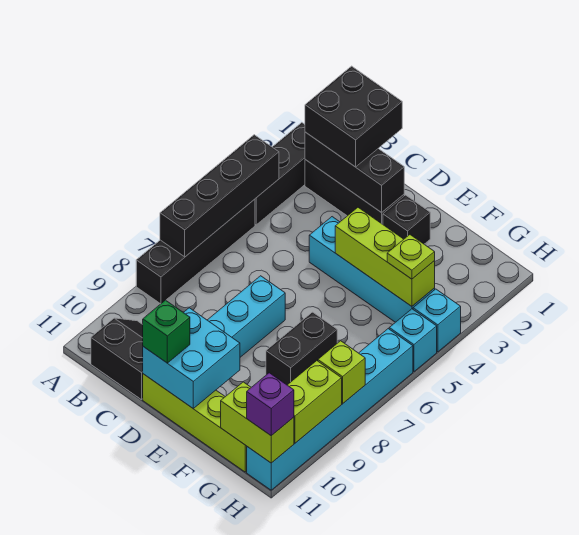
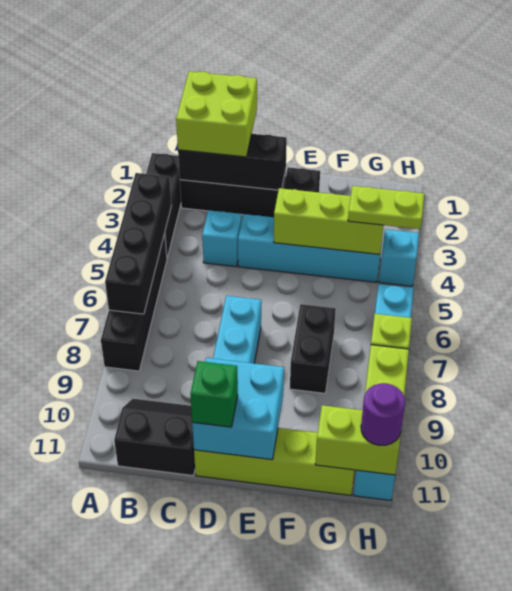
black 2x2 brick [305,66,402,167] -> lime 2x2 brick [176,72,257,157]
lime 1x1 plate [387,235,435,279] -> lime 1x2 plate [348,186,424,229]
cyan 1x1 brick [389,309,437,371] -> cyan 1x1 brick moved to [202,210,241,267]
purple 1x1 brick [247,373,294,436] -> purple 1x1 round brick [361,383,405,445]

